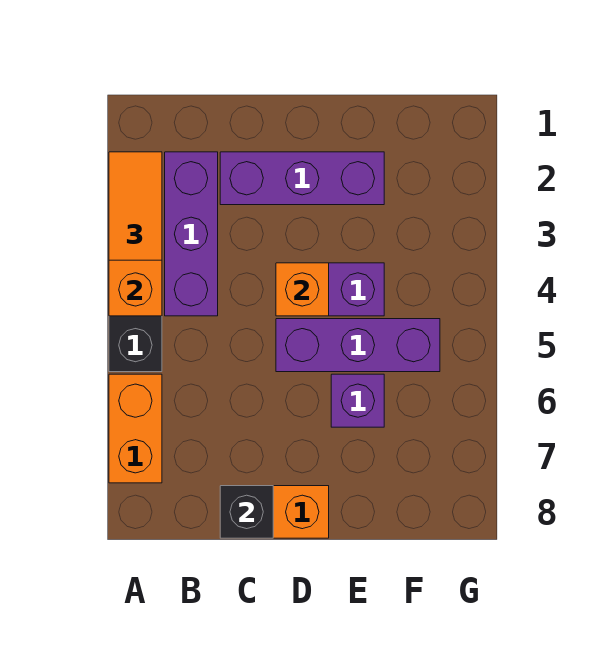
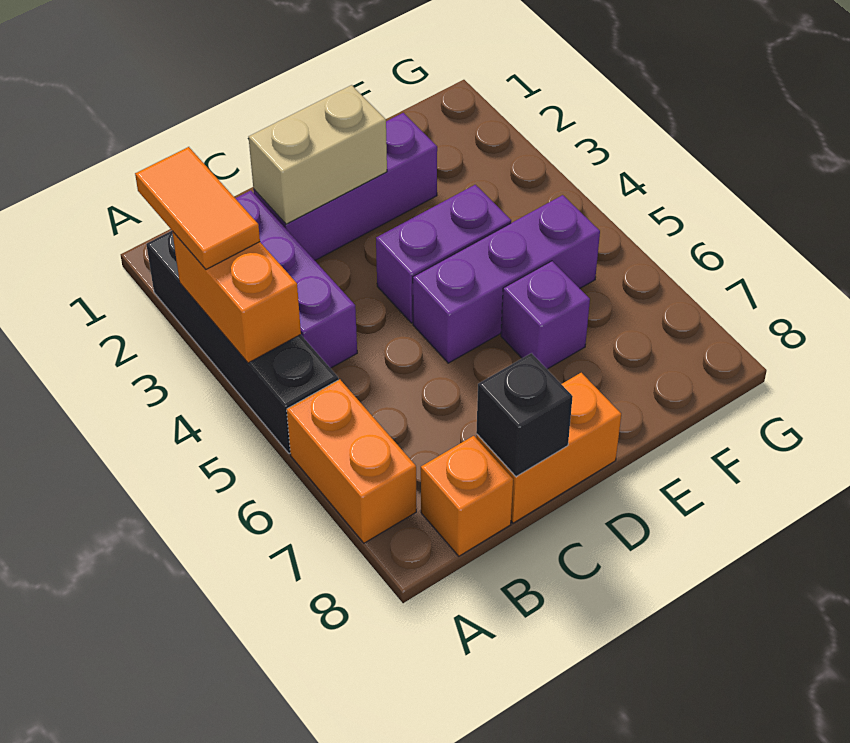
none -> tan 1x2 brick [249,85,387,224]
orange 1x1 brick [276,263,329,316] -> orange 1x1 brick moved to [421,436,513,556]

